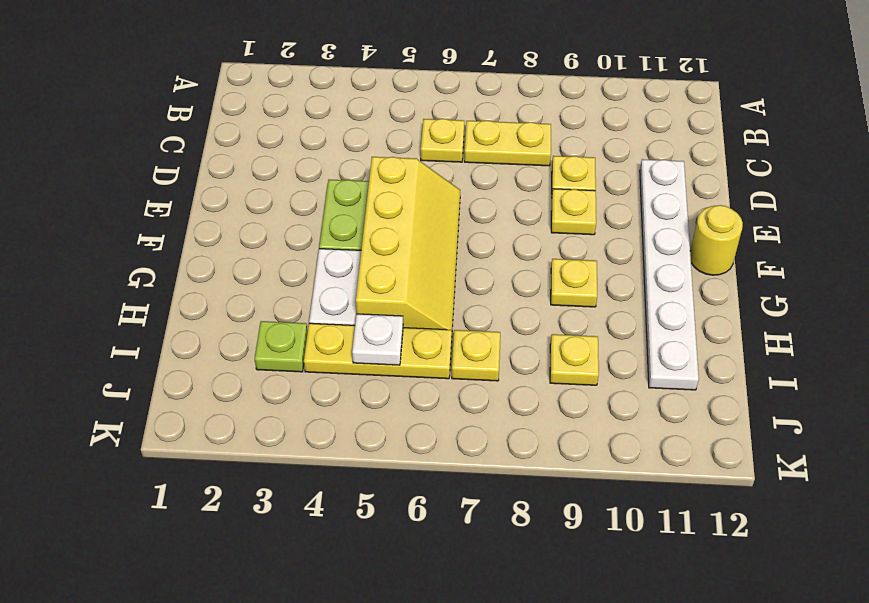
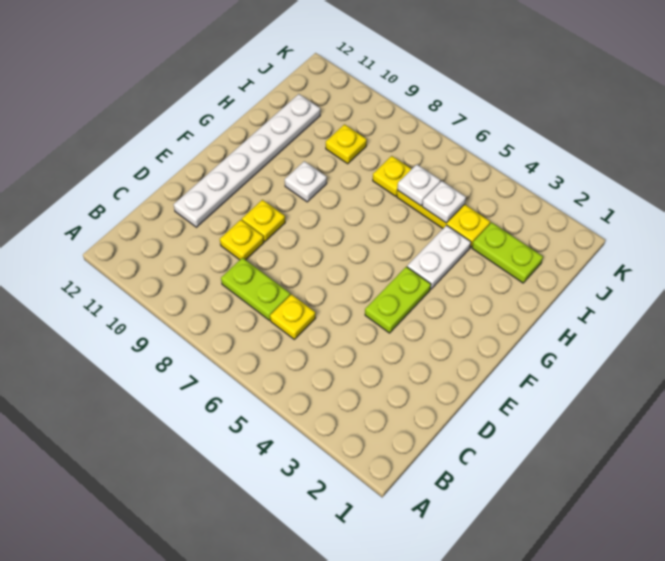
yellow 1x2 plate [464,120,551,166] -> lime 1x2 plate [221,258,290,320]
yellow 2x4 slope [356,157,460,330] -> none
yellow 1x1 round brick [690,205,743,275] -> none
yellow 1x1 plate [551,259,597,307] -> white 1x1 plate [285,161,327,202]
lime 1x1 plate [255,321,308,372] -> lime 1x2 plate [472,222,543,283]
none -> white 1x1 plate [397,165,441,206]

